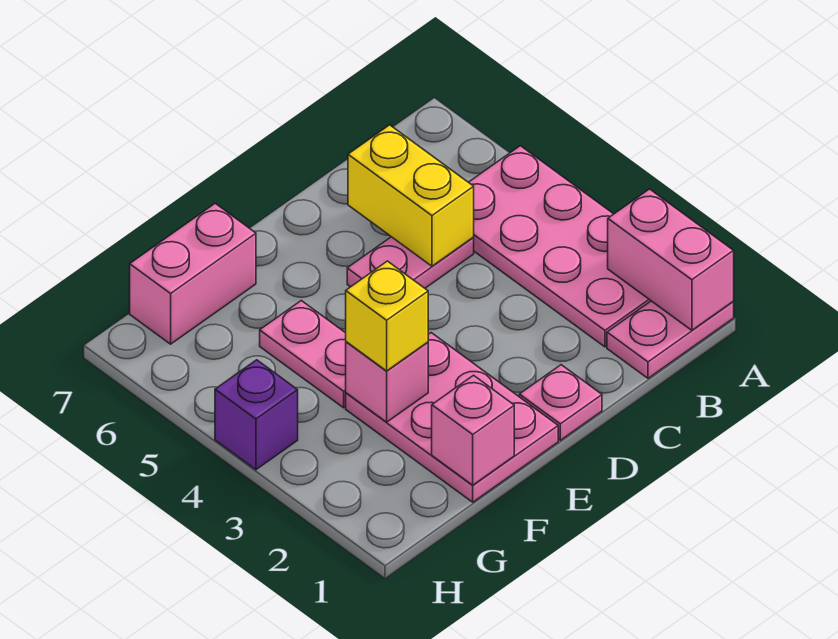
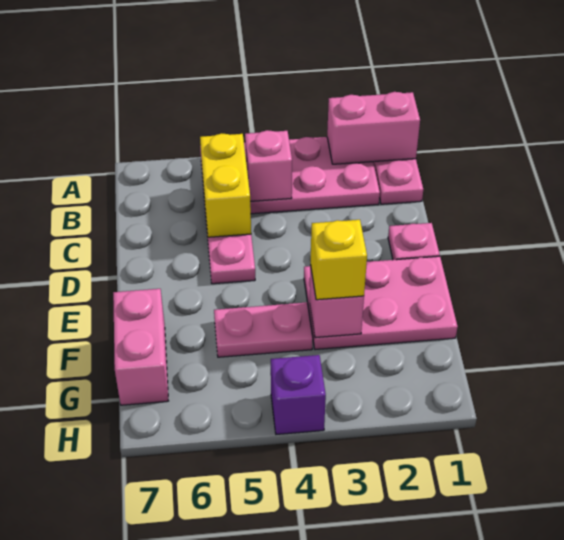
yellow 1x2 brick [348,125,474,266] -> yellow 1x2 brick turned to [200,133,251,237]
pink 1x1 brick [432,375,514,485] -> pink 1x1 brick moved to [245,130,292,201]

